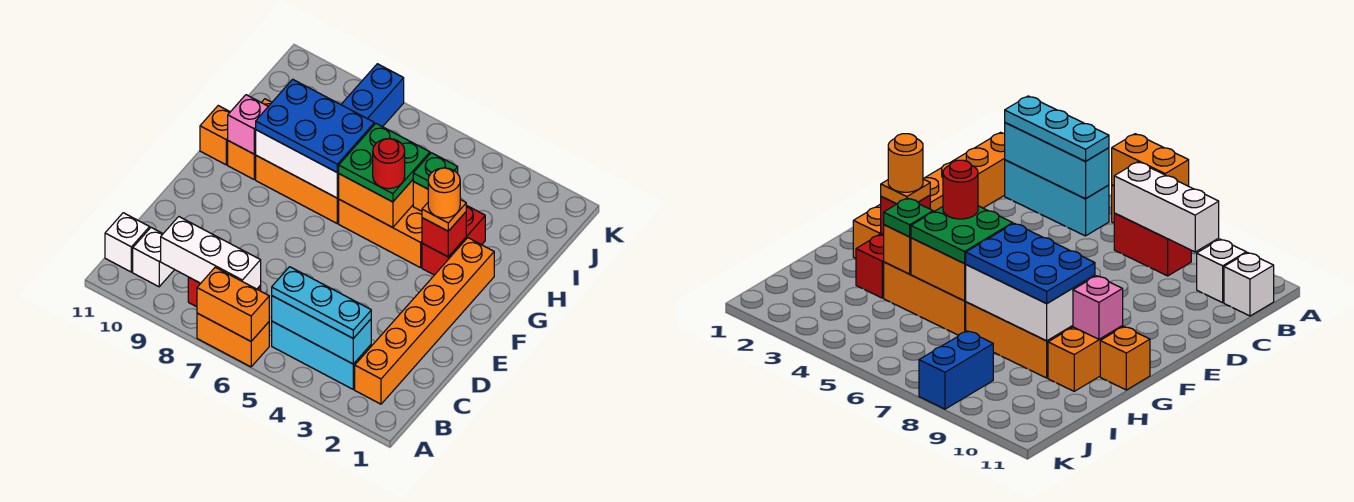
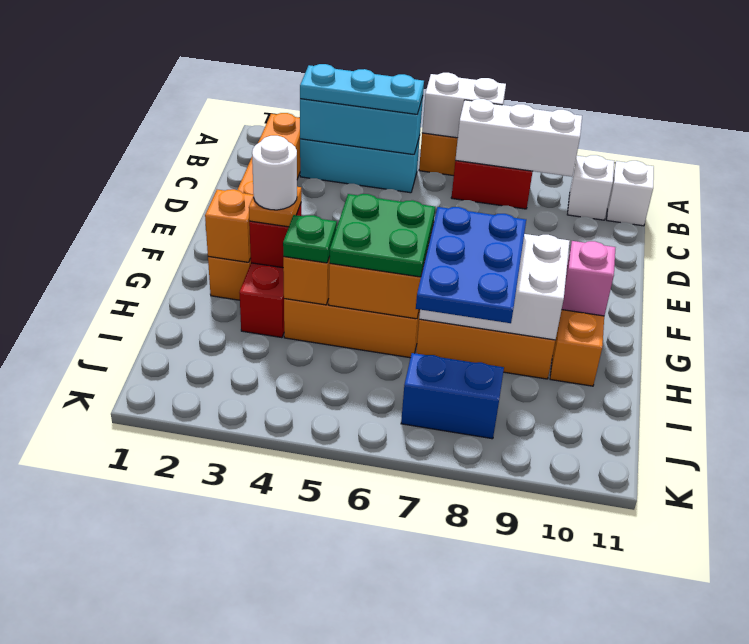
orange 1x2 brick [197,267,269,341] -> white 1x2 brick [422,73,506,138]
orange 1x1 round brick [428,168,460,218] -> white 1x1 round brick [252,136,297,210]
red 1x1 round brick [373,139,405,189] -> none
blue 2x3 plate [256,79,374,172] -> blue 2x3 plate turned to [416,207,526,323]
orange 1x1 brick [200,106,230,165] -> orange 1x1 brick moved to [205,189,254,262]
blue 1x2 brick [341,64,404,127] -> blue 1x2 brick turned to [401,353,504,439]

